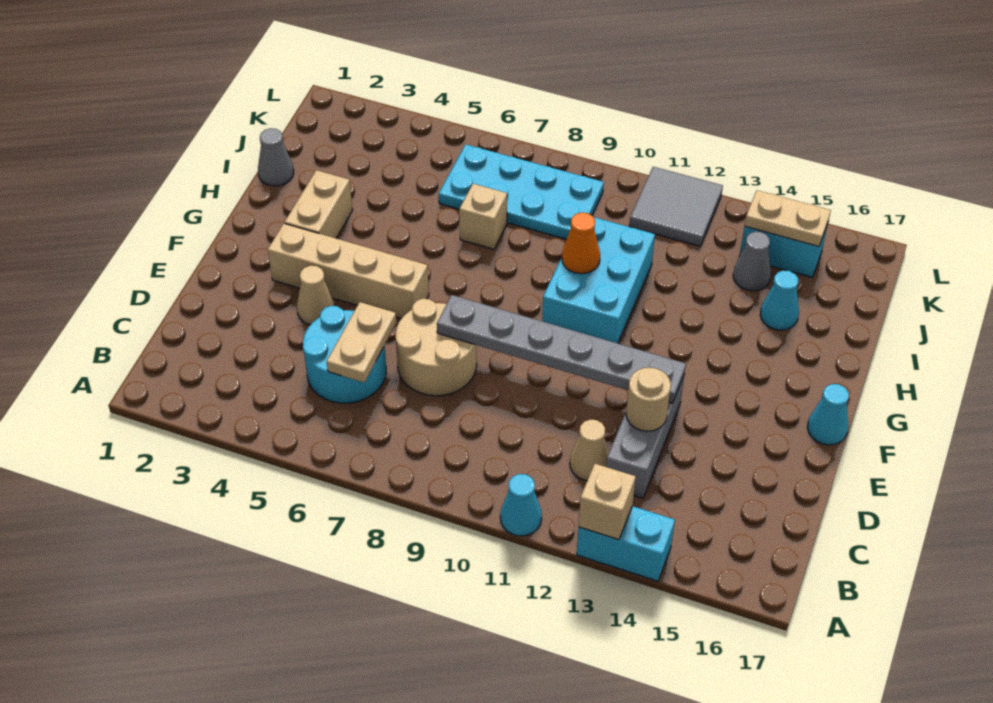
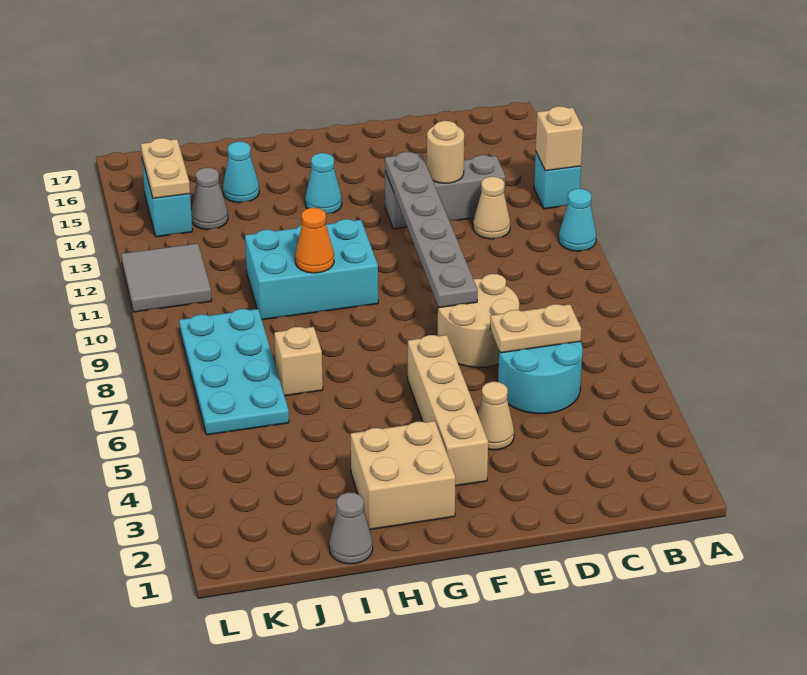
cyan 1x2 brick [577,506,675,581] -> cyan 1x1 brick [534,153,581,209]
cyan 1x1 cone [807,384,849,445] -> cyan 1x1 cone moved to [305,153,342,214]
tan 1x2 brick [284,170,353,238] -> tan 2x2 brick [351,421,455,530]

